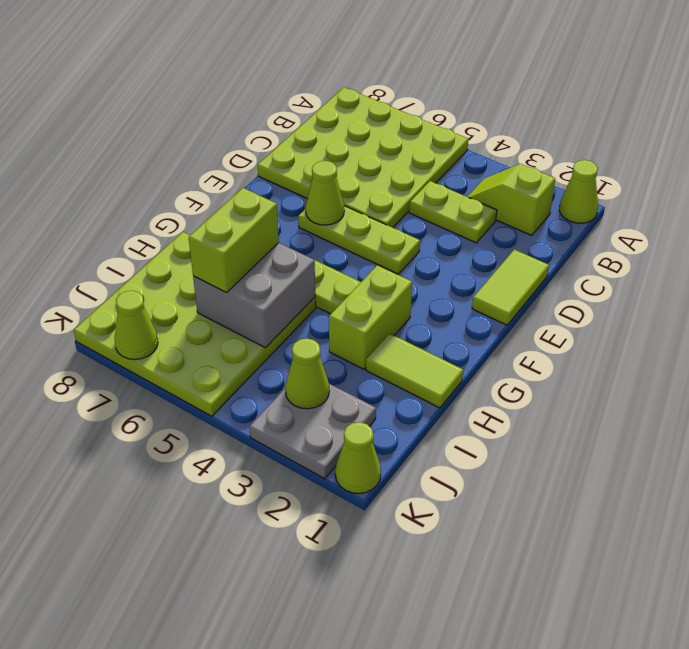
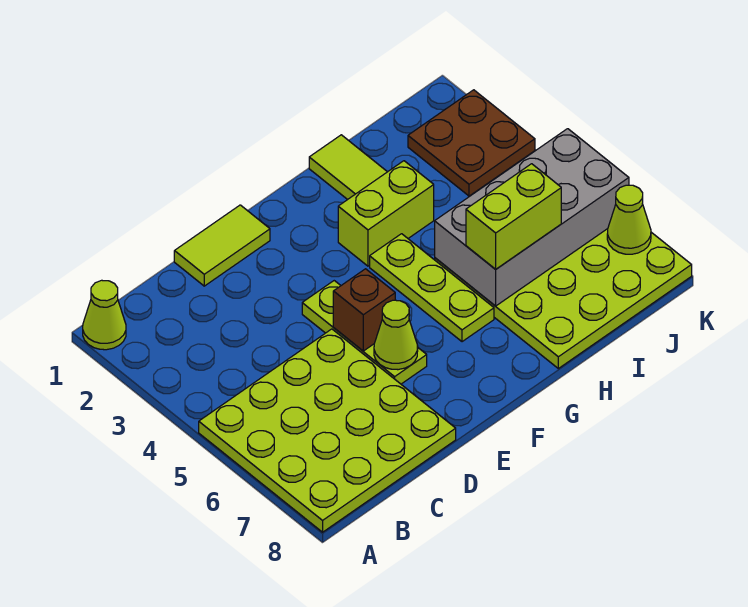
lime 1x2 slope [467,164,555,235] -> none
lime 1x2 plate [409,181,497,243] -> none
none -> brown 1x1 brick [333,269,395,351]
grey 2x2 brick [193,243,315,348] -> grey 2x4 brick [435,129,629,306]
grey 2x2 plate [249,384,376,479] -> brown 2x2 plate [408,90,535,196]
lime 1x1 cone [285,338,329,409] -> none
lime 1x1 cone [335,422,381,494] -> none

